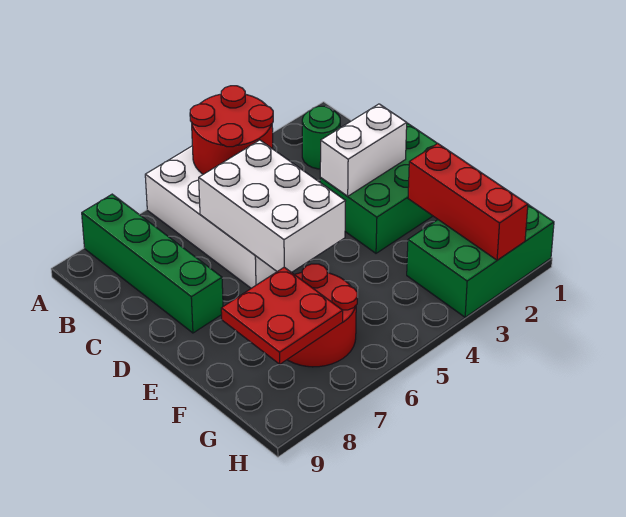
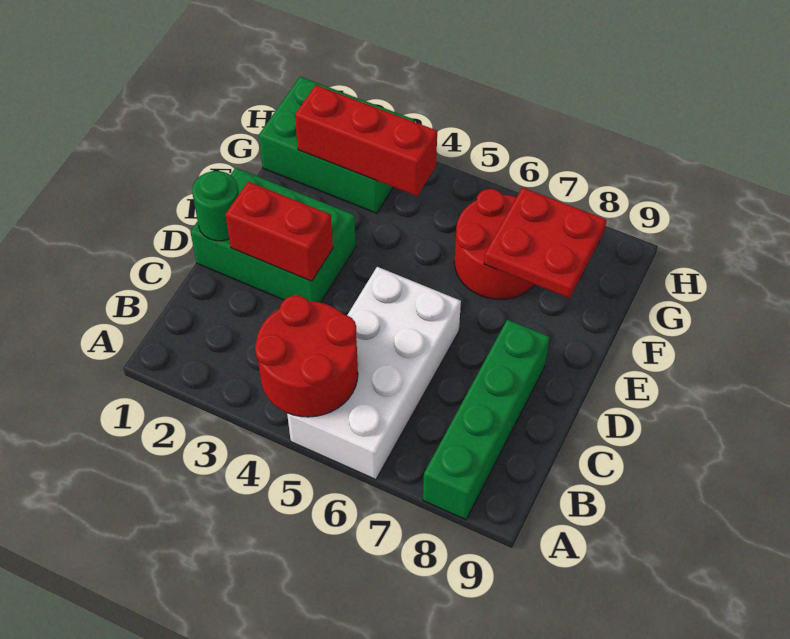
green 1x1 round brick [302,106,340,169] -> green 1x1 round brick moved to [192,171,239,241]
white 2x3 brick [199,140,345,272] -> none
white 1x2 brick [320,104,407,196] -> red 1x2 brick [225,182,333,281]
red 1x3 brick [408,143,528,260] -> red 1x3 brick turned to [295,85,437,196]

